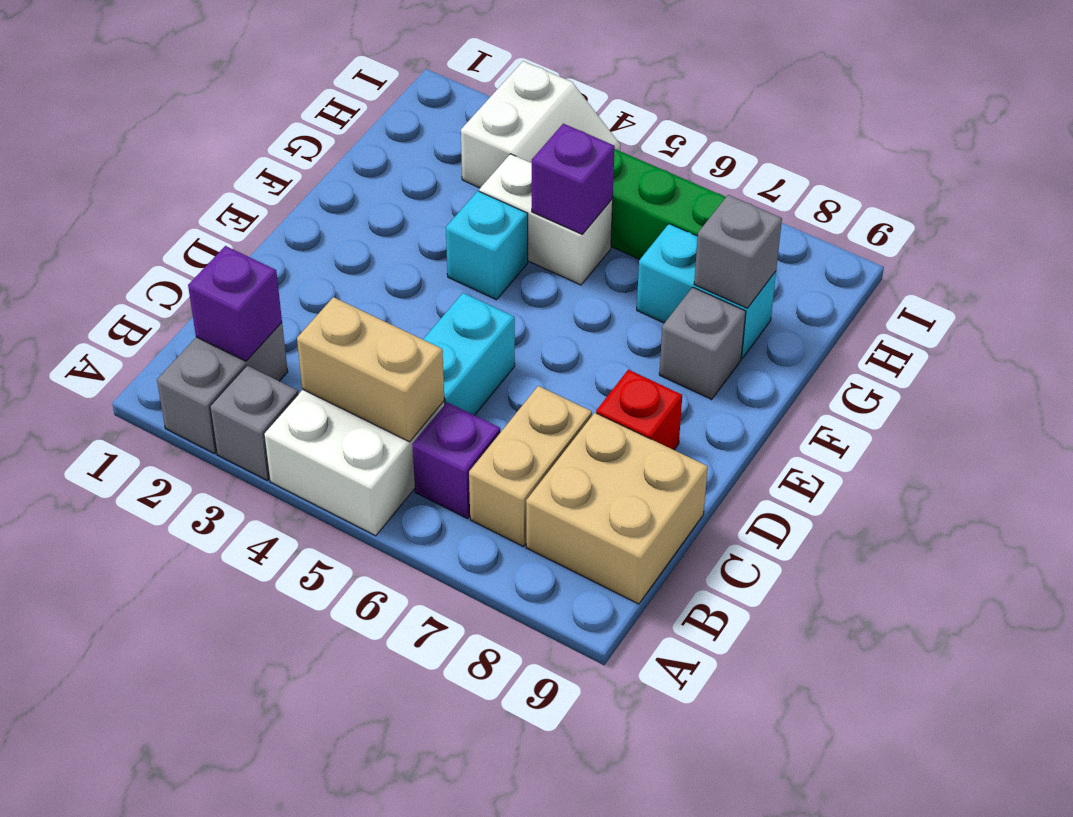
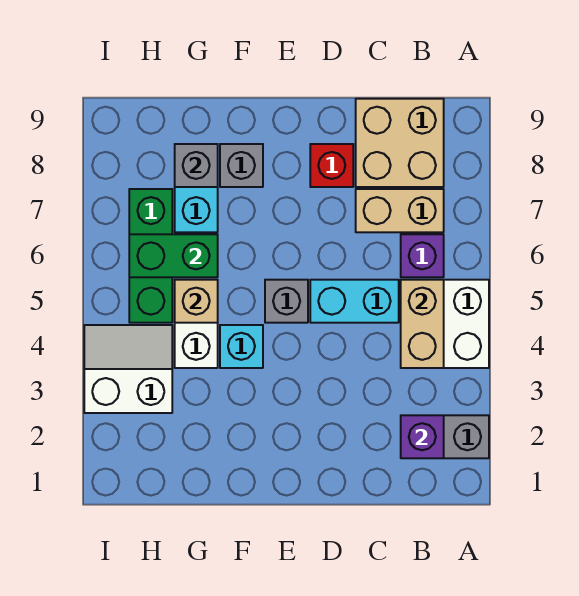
grey 1x1 brick [210,366,298,480] -> grey 1x1 brick moved to [265,280,308,323]
purple 1x1 brick [532,124,615,234] -> tan 1x1 brick [175,280,218,323]
none -> green 1x2 brick [129,234,218,277]

